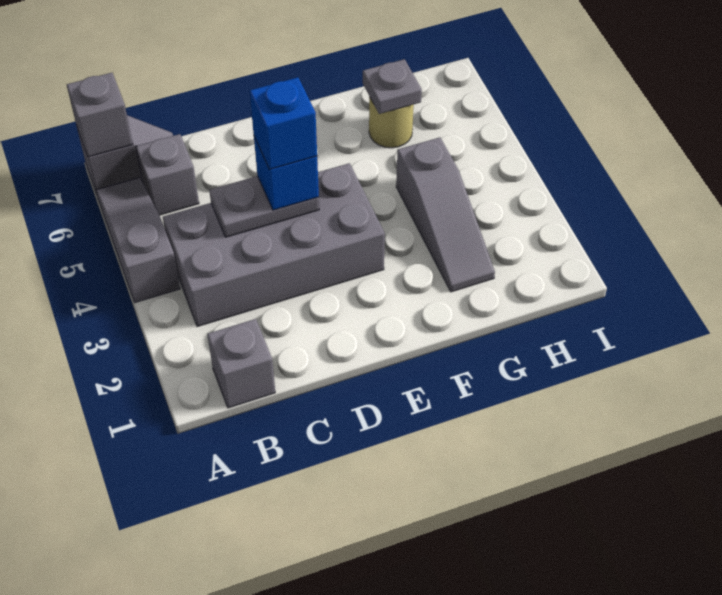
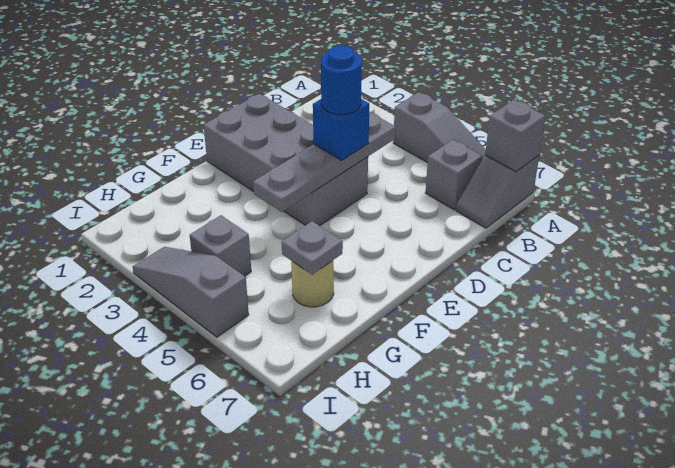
grey 1x1 brick [207,319,275,408] -> grey 1x1 brick moved to [190,215,251,276]
grey 2x4 brick [163,163,385,327] -> grey 2x4 brick turned to [204,94,368,226]
grey 1x2 plate [209,176,319,237] -> grey 1x4 plate [253,112,396,212]
blue 1x1 brick [250,77,317,169] -> blue 1x1 round brick [321,46,362,115]
grey 1x3 slope [396,137,495,292] -> grey 1x3 slope moved to [133,247,249,337]

